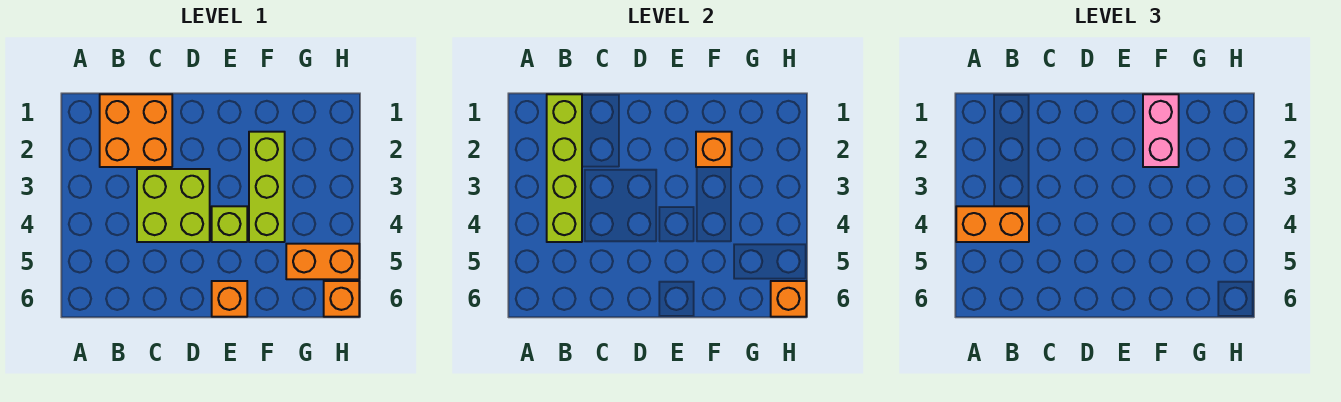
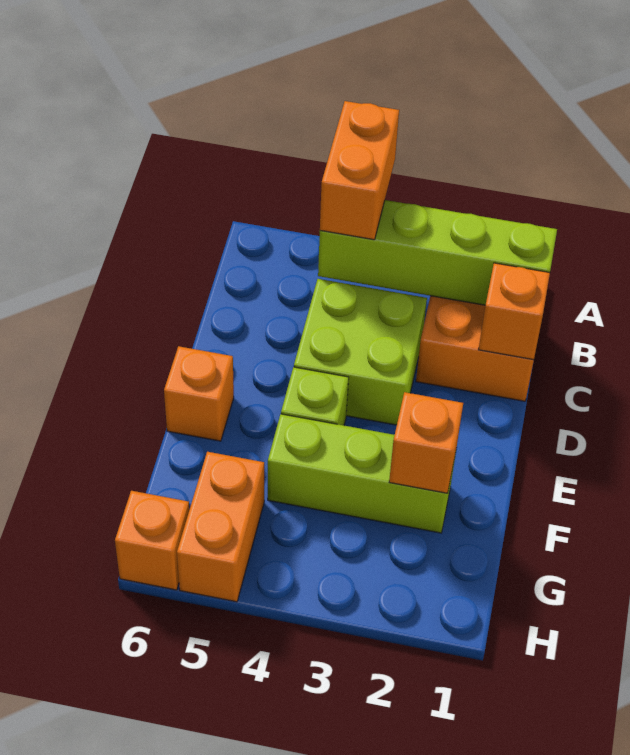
pink 1x2 brick [1143,94,1179,167] -> none
orange 1x1 brick [771,281,806,317] -> orange 1x1 brick moved to [479,263,550,360]

